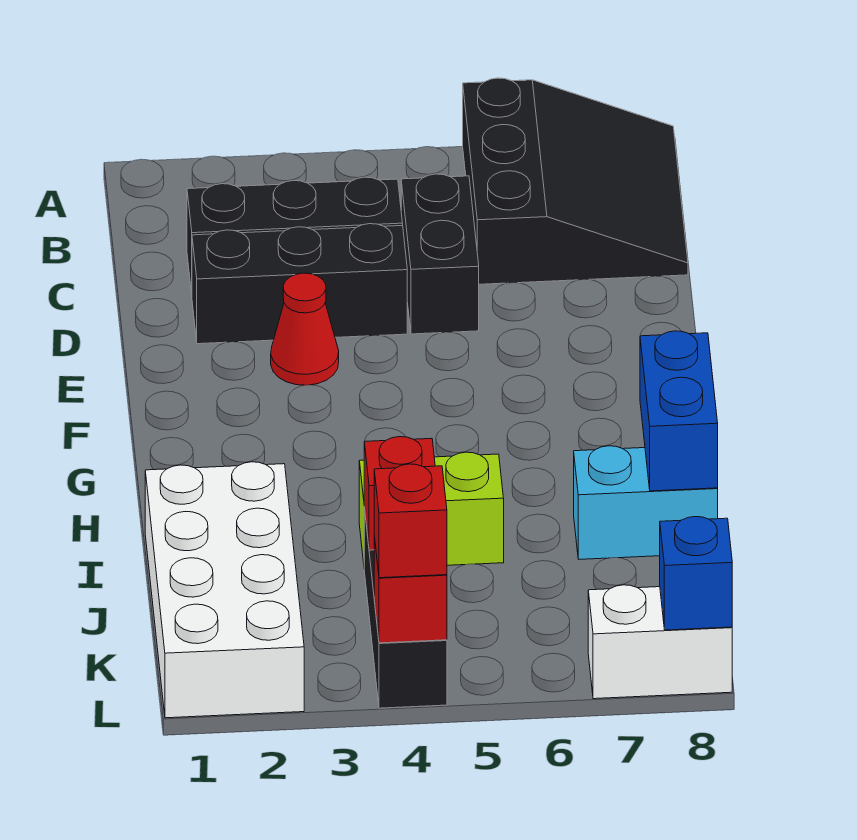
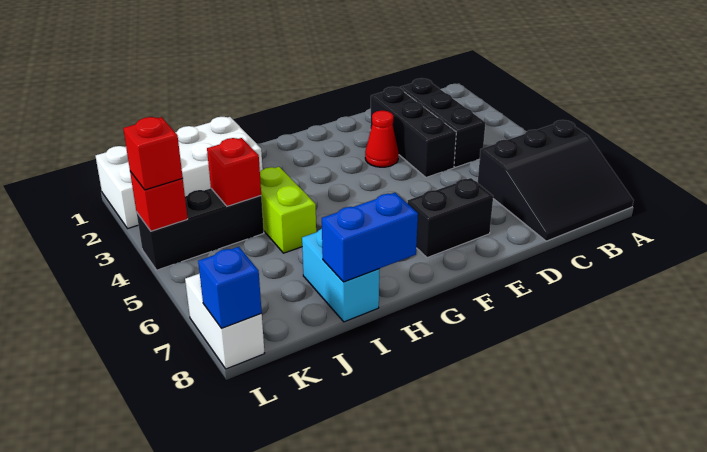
black 1x2 brick [401,174,479,334] -> black 1x2 brick moved to [407,178,493,258]

